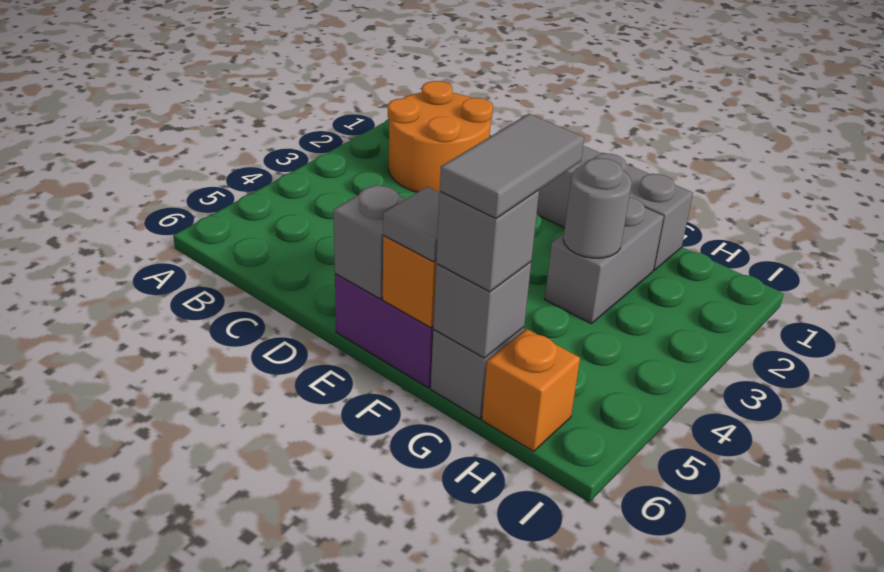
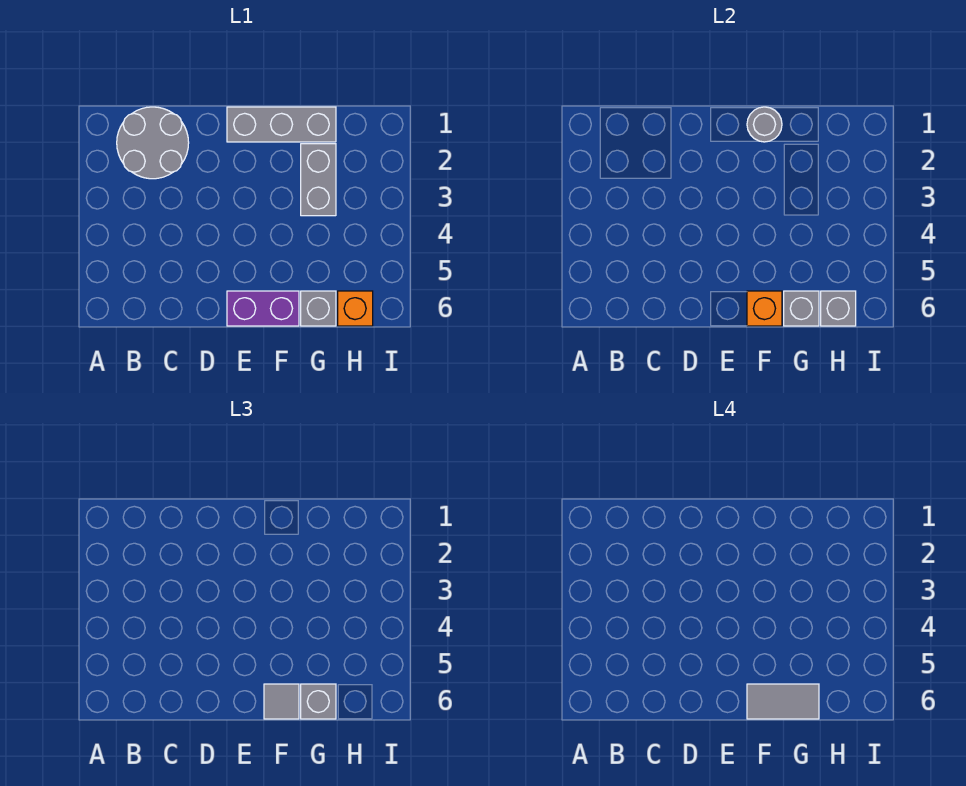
orange 2x2 round brick [388,81,493,193] -> grey 2x2 round brick [117,107,189,179]
grey 1x1 brick [333,184,406,299] -> grey 1x1 brick moved to [821,291,856,326]
grey 1x1 round brick [563,158,632,258] -> grey 1x1 round brick moved to [747,107,782,142]
grey 1x2 tile [440,114,584,218] -> grey 1x2 tile turned to [747,684,819,719]

